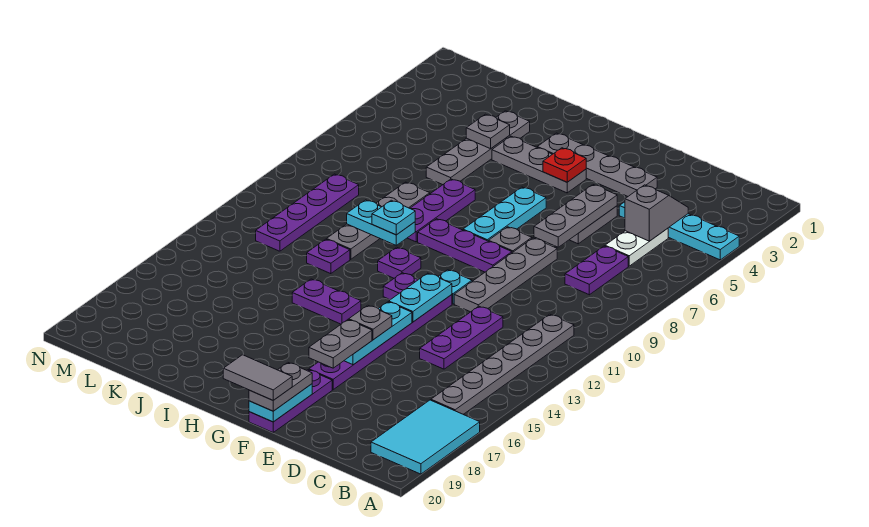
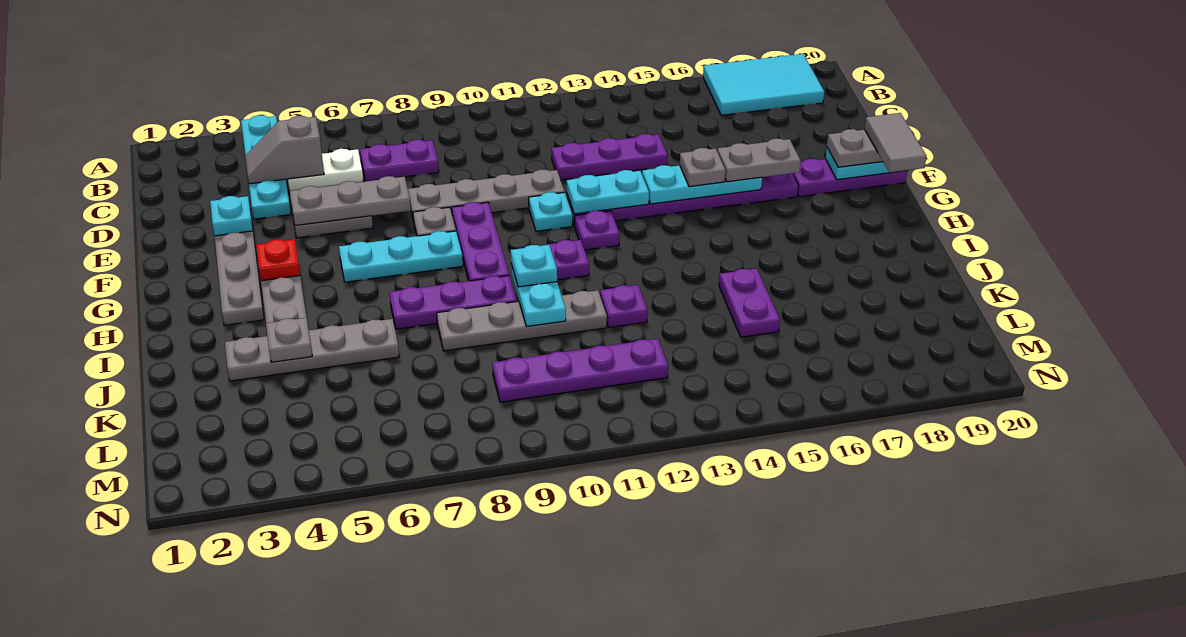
grey 1x6 plate [431,314,574,414] -> none
none -> cyan 1x1 plate [210,196,253,236]
purple 1x2 plate [292,279,361,324] -> purple 1x2 plate moved to [719,269,780,337]

